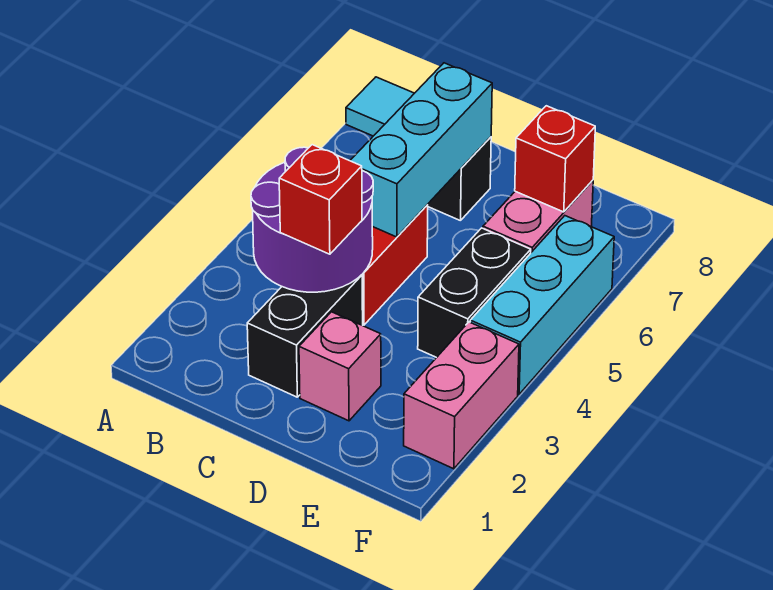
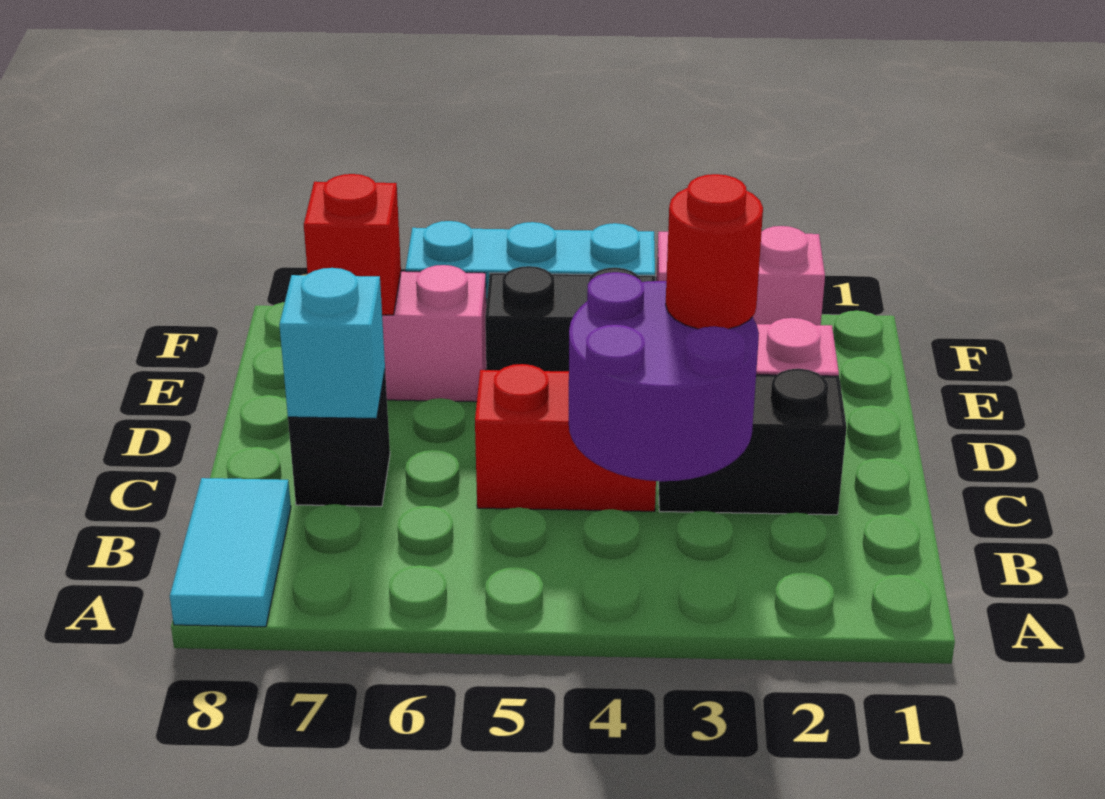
red 1x1 brick [279,145,362,254] -> red 1x1 round brick [666,174,763,329]
cyan 1x3 brick [350,63,492,237] -> cyan 1x1 brick [279,268,385,419]

